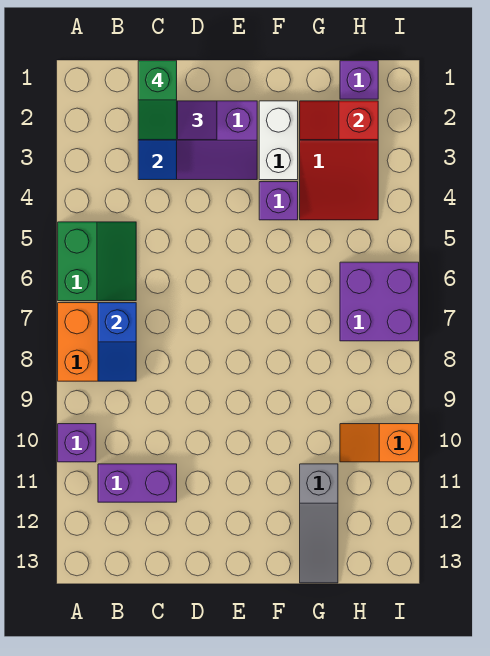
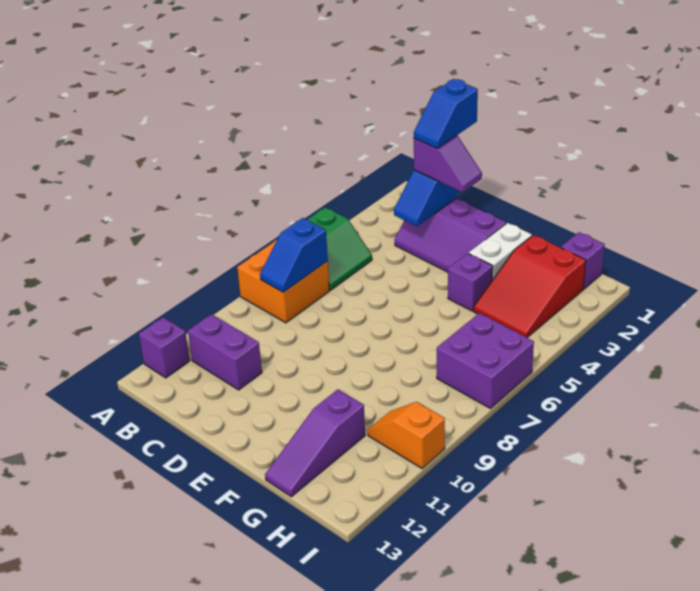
purple 1x1 brick [58,424,96,462] -> purple 1x1 brick moved to [139,317,190,378]
green 1x2 slope [138,61,177,140] -> blue 1x2 slope [414,79,478,148]
red 1x2 slope [300,101,378,140] -> none
grey 1x3 slope [300,464,338,583] -> purple 1x3 slope [265,389,365,497]

